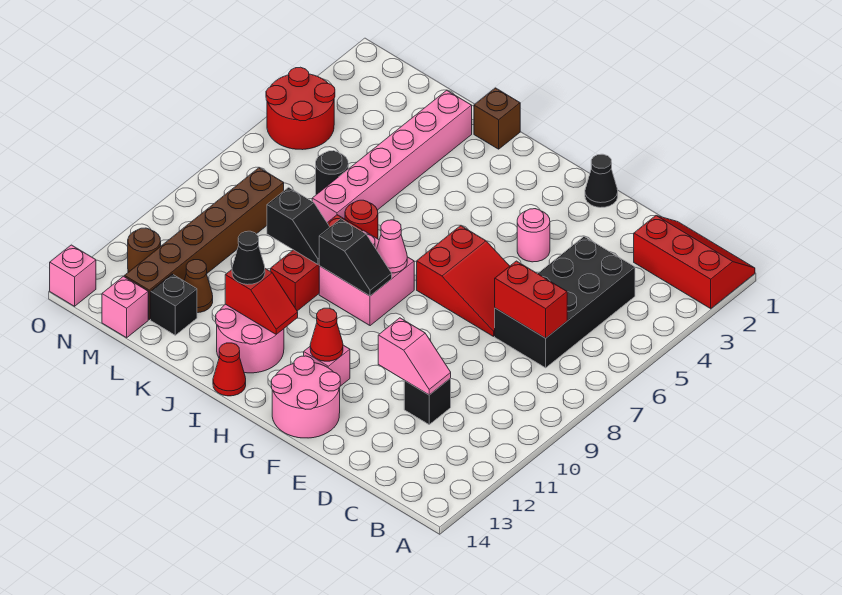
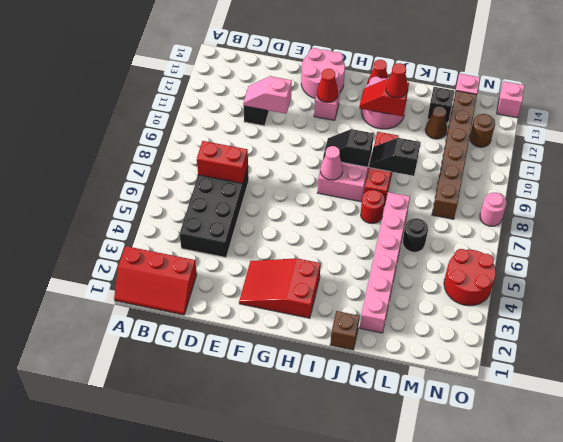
red 2x3 slope [417,226,509,336] -> red 2x3 slope moved to [239,258,321,318]
black 1x1 cone [585,154,618,208] -> none
pink 1x1 round brick [517,209,550,262] -> pink 1x1 round brick moved to [480,193,507,226]
black 1x1 cone [232,231,265,285] -> red 1x1 cone [386,63,408,98]

